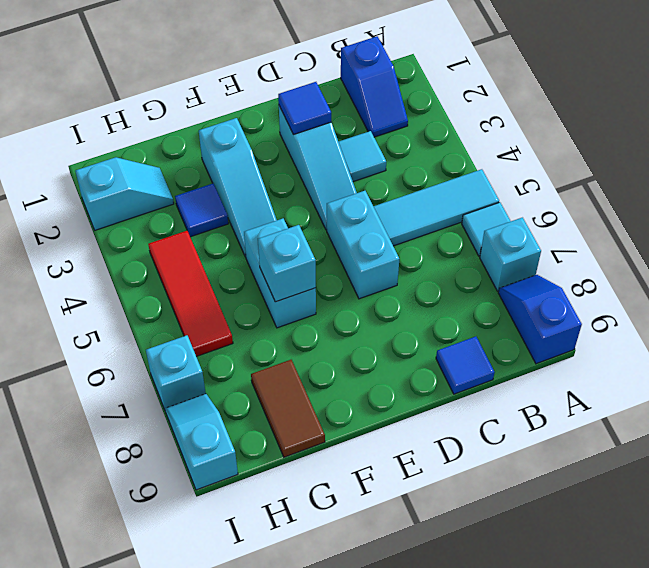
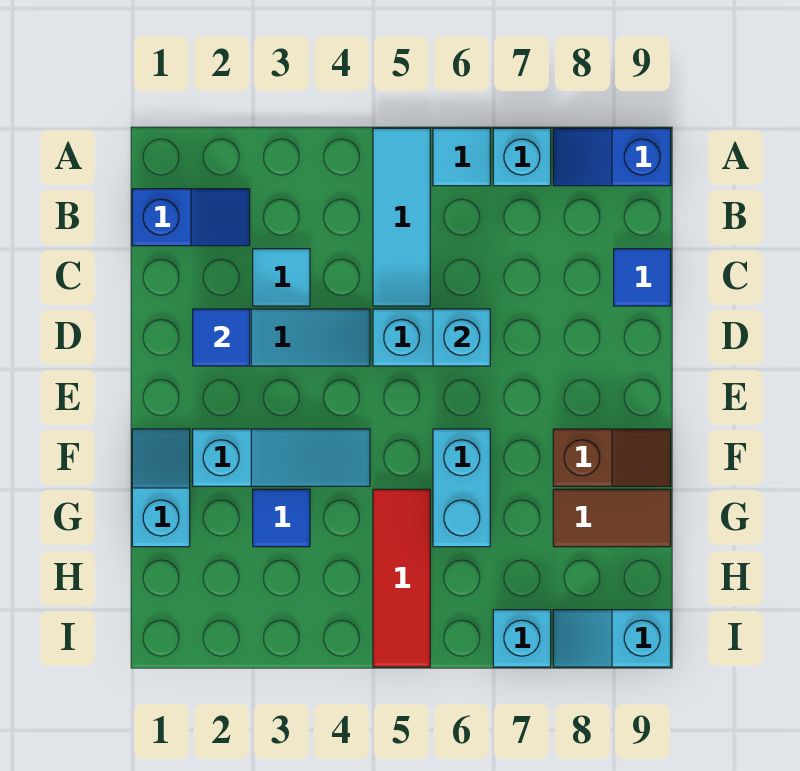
cyan 1x2 brick [244,219,316,328] -> cyan 1x2 brick turned to [433,429,490,547]
cyan 1x1 brick [258,225,316,302] -> cyan 1x1 brick moved to [433,309,490,366]
none -> brown 1x2 slope [553,429,671,486]
cyan 1x2 slope [76,157,174,230] -> cyan 1x2 slope moved to [132,429,190,547]
red 1x3 tile [148,231,233,357] -> red 1x3 tile turned to [373,489,430,667]

